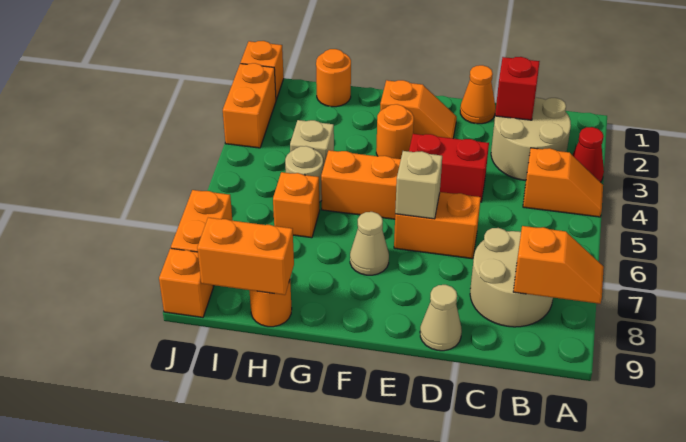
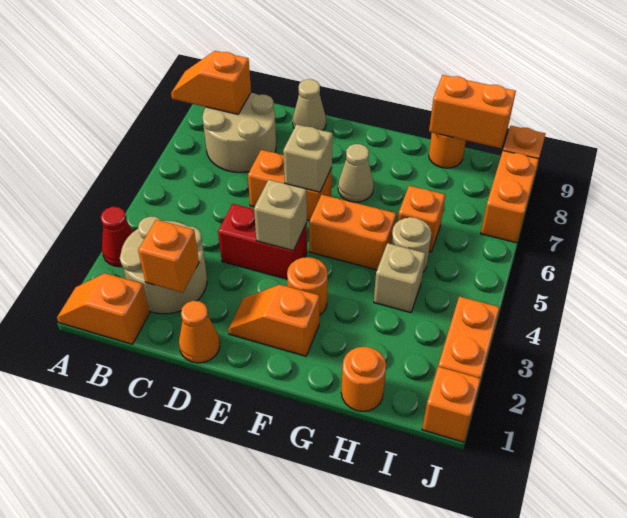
orange 1x2 slope [523,148,603,217] -> orange 1x2 slope moved to [57,273,150,344]
red 1x1 brick [495,57,540,120] -> orange 1x1 brick [138,220,199,293]
none -> tan 1x1 brick [254,180,307,251]

